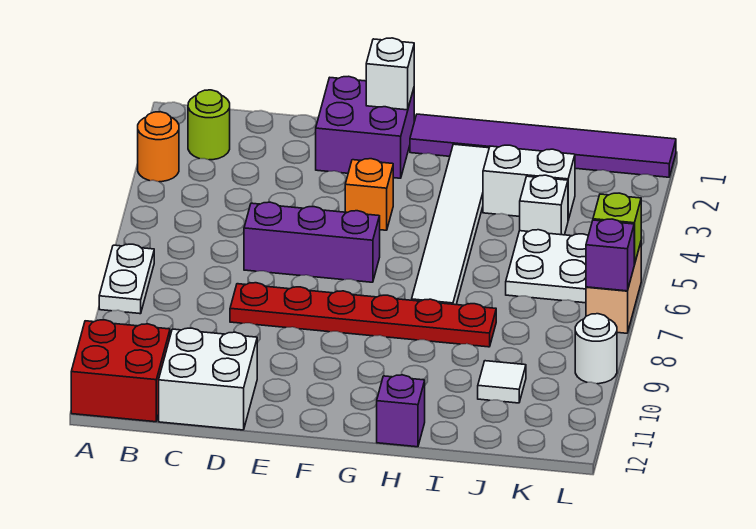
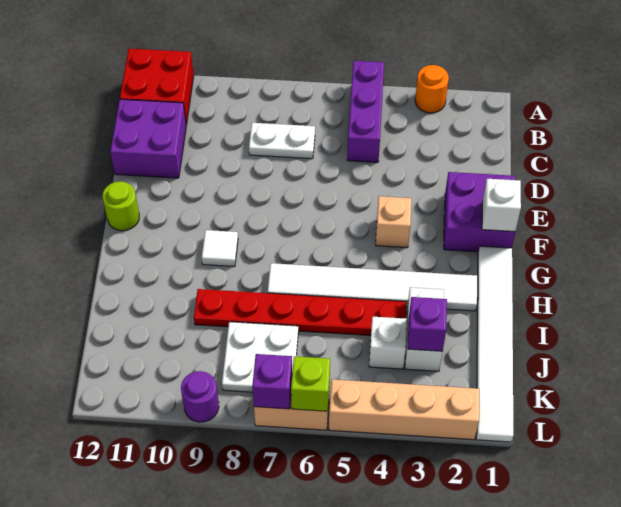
white 1x2 plate [99,244,154,314] -> white 1x2 plate moved to [249,123,315,159]
lime 1x1 round brick [188,90,230,160] -> lime 1x1 round brick moved to [103,181,139,231]
white 2x2 brick [159,328,257,430] -> purple 2x2 brick [110,99,186,178]
purple 1x3 brick [244,202,380,282] -> purple 1x3 brick moved to [347,61,384,162]
red 1x6 plate [230,283,496,347] -> red 1x6 plate turned to [194,289,406,336]
orange 1x1 brick [345,159,393,230] -> tan 1x1 brick [376,196,411,248]
purple 1x6 tile [410,114,676,177] -> white 1x6 tile [476,246,513,442]
purple 1x1 brick [377,375,425,447] -> purple 1x1 brick moved to [408,297,447,351]
white 2x2 plate [506,230,588,303] -> white 2x2 plate moved to [222,322,298,392]
white 1x1 tile [478,361,526,403] -> white 1x1 tile moved to [202,230,238,267]
none -> tan 1x4 brick [329,379,479,440]
white 1x1 round brick [575,314,617,384] -> purple 1x1 round brick [181,371,219,422]

